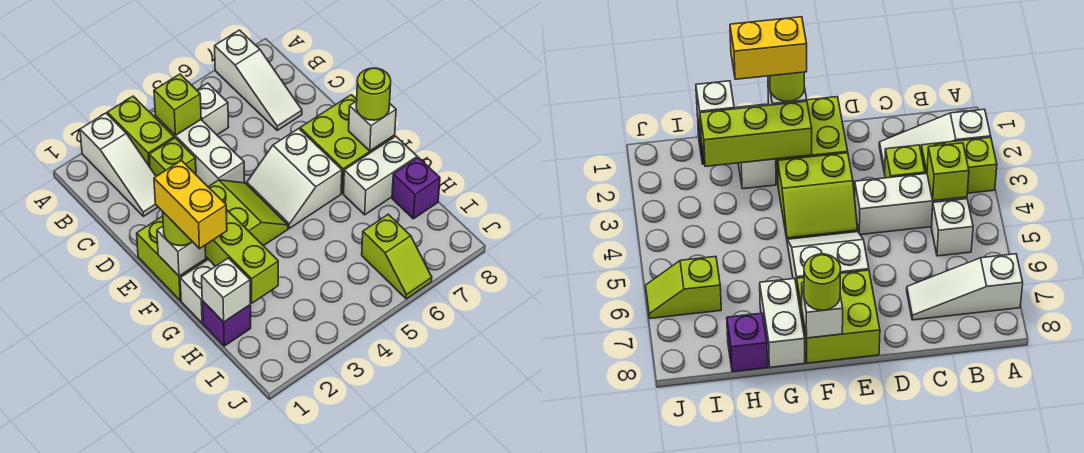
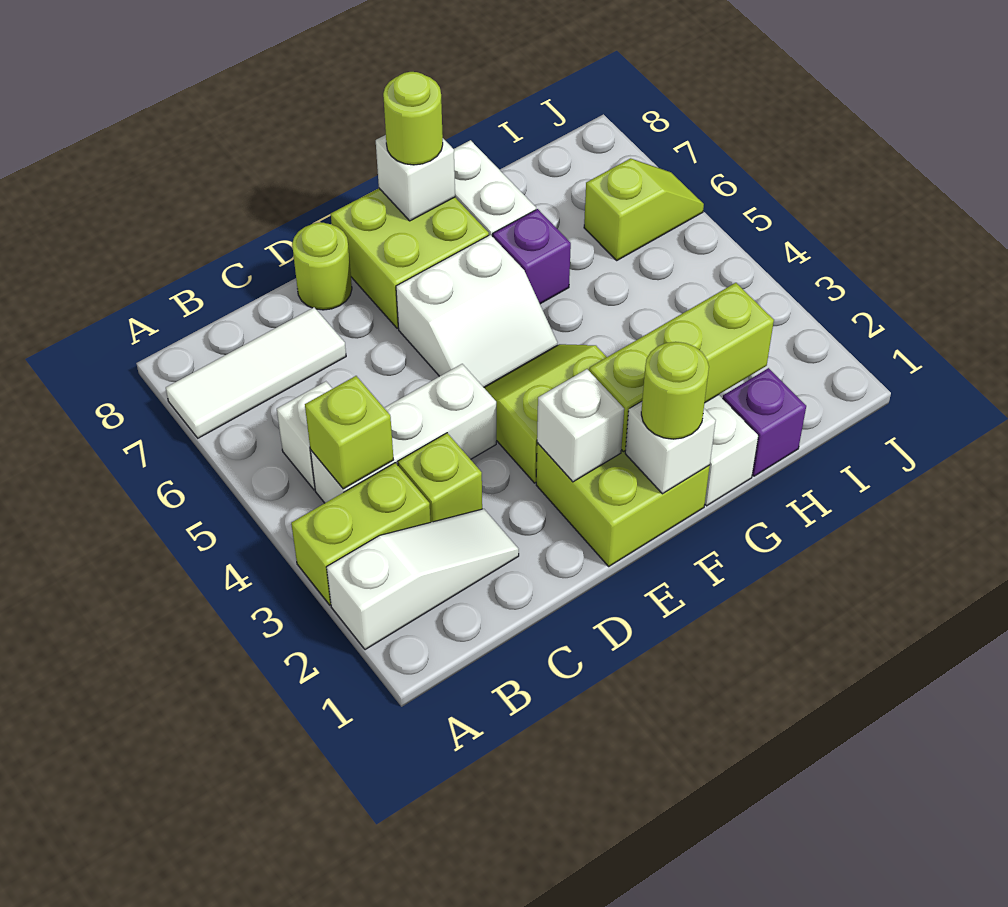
white 1x3 slope [215,30,302,130] -> white 1x3 tile [166,307,346,438]
none -> lime 1x1 round brick [292,223,352,310]
yellow 1x2 brick [154,161,227,249] -> none
white 1x1 brick [202,258,250,322] -> white 1x1 brick moved to [537,369,624,482]
purple 1x1 brick [392,157,440,219] -> purple 1x1 brick moved to [493,209,571,304]

